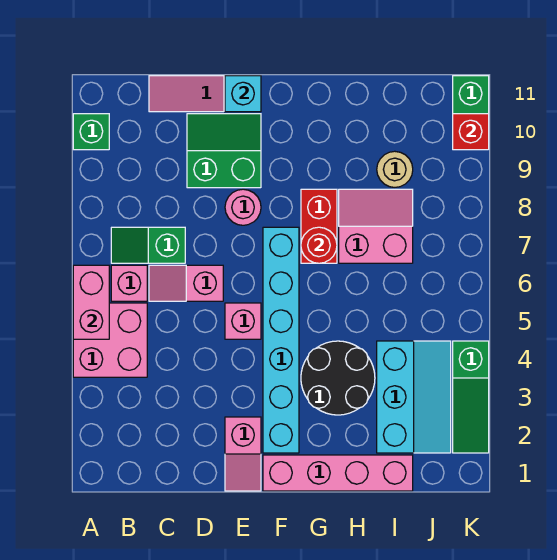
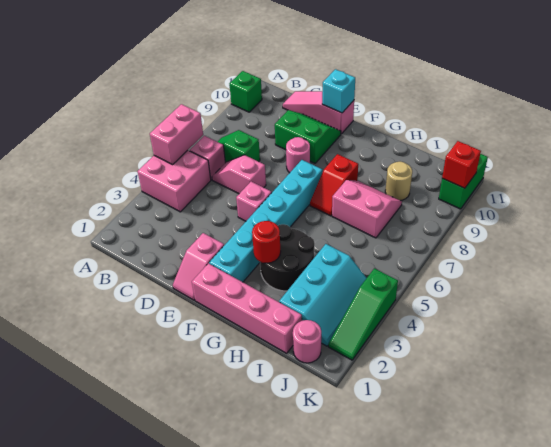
red 1x2 brick [301,189,337,263] -> red 1x2 slope [310,154,358,216]
red 1x1 round brick [301,227,337,263] -> red 1x1 round brick moved to [252,221,281,263]
none -> pink 1x1 round brick [293,320,321,363]

